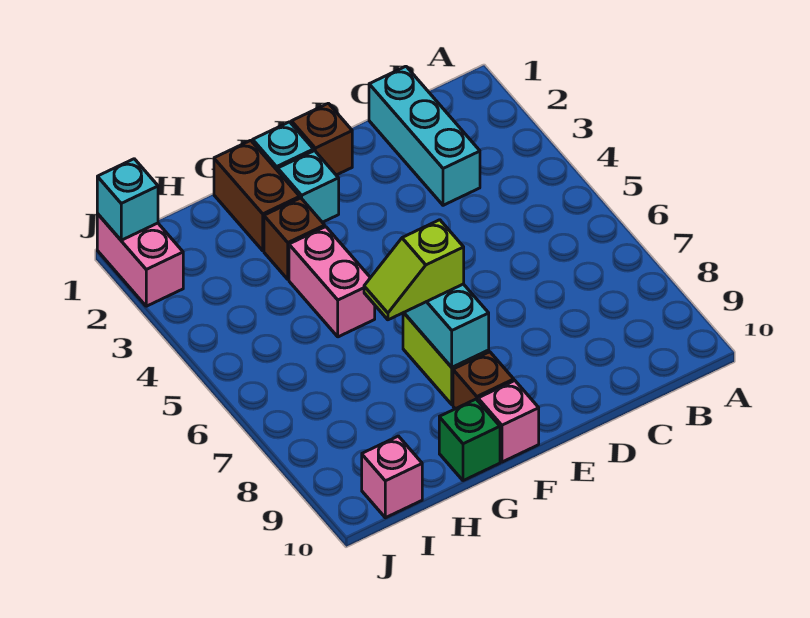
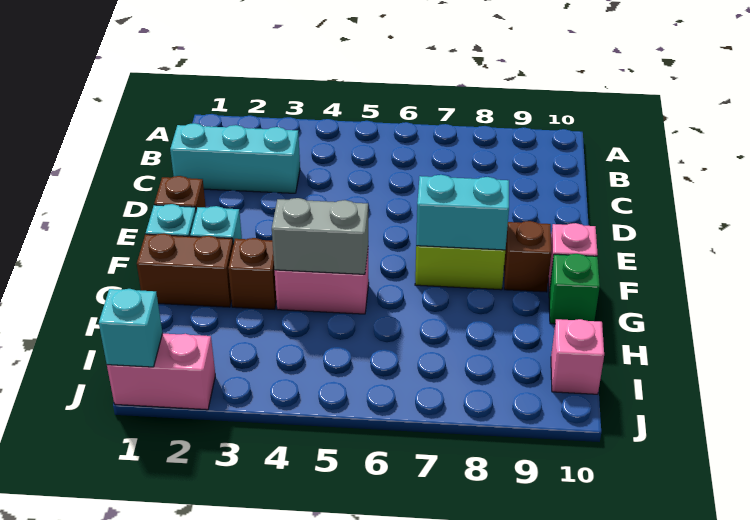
lime 1x2 slope [364,220,464,320] -> none
none -> grey 1x2 brick [272,198,368,274]

